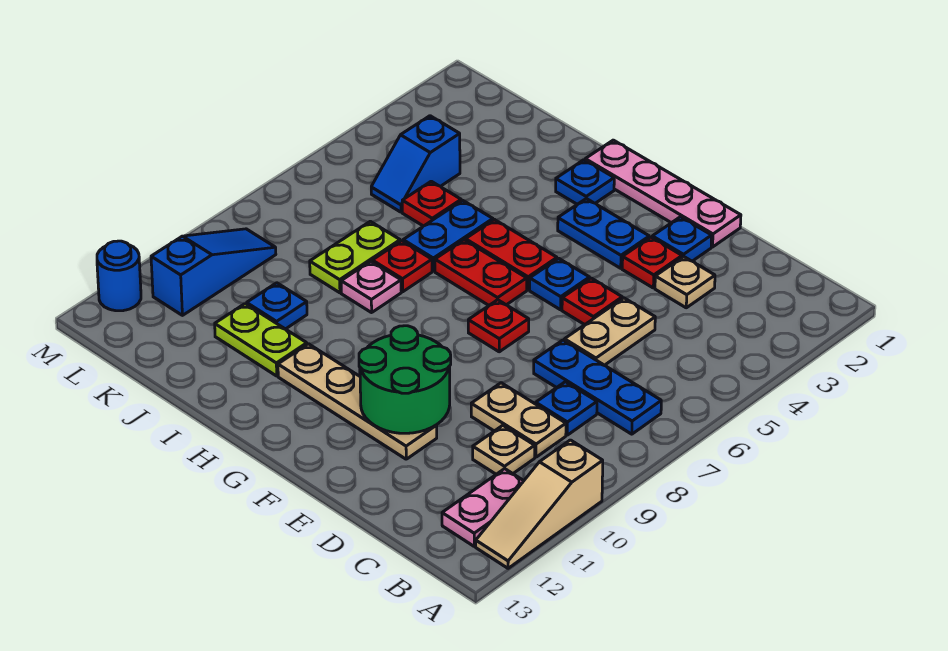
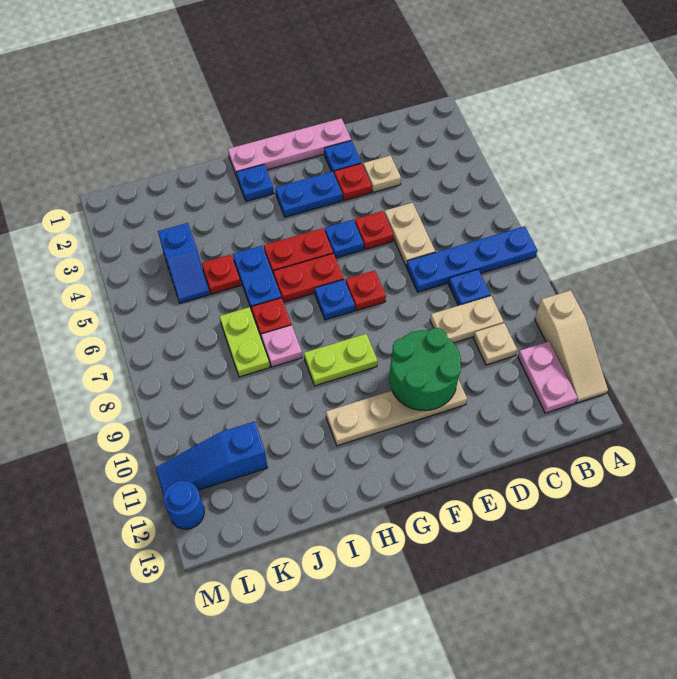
blue 1x3 plate [534,340,661,434] -> blue 1x4 plate [407,226,537,292]
lime 1x2 plate [215,304,307,376] -> lime 1x2 plate moved to [304,334,378,386]
blue 1x1 plate [247,283,307,329] -> blue 1x1 plate moved to [315,280,355,320]
blue 1x3 slope [151,229,276,315] -> blue 1x3 slope turned to [156,421,268,496]

